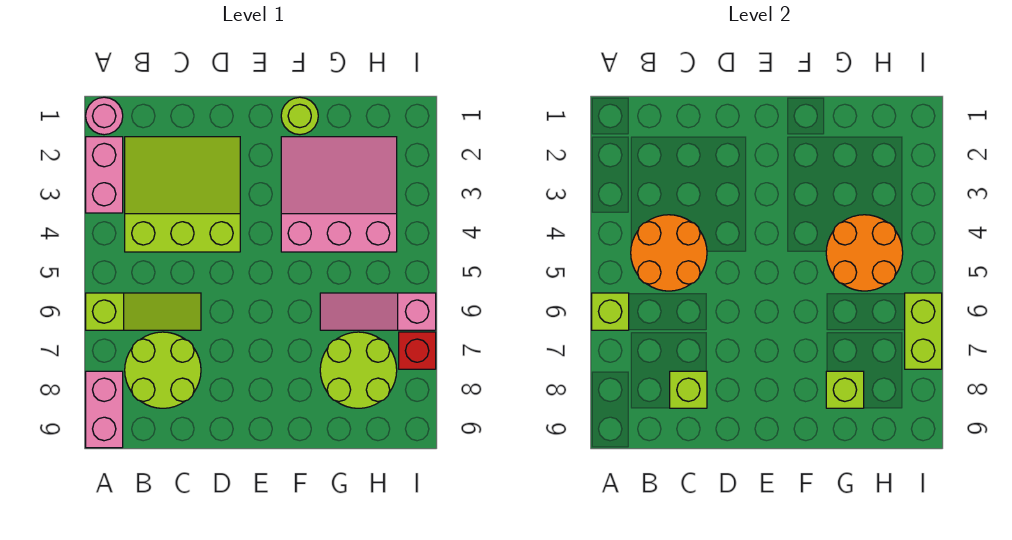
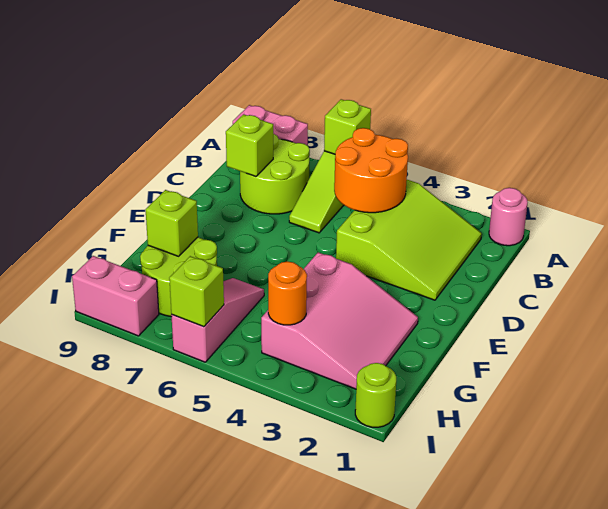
pink 1x2 brick [86,137,123,213] -> pink 1x2 brick moved to [72,256,159,336]
lime 1x1 round brick [281,97,318,135] -> lime 1x1 round brick moved to [355,363,396,427]
orange 2x2 round brick [826,215,903,291] -> orange 1x1 round brick [268,261,307,325]
lime 1x2 brick [905,293,942,369] -> lime 1x1 brick [169,256,224,327]
red 1x1 brick [399,332,436,369] -> none

